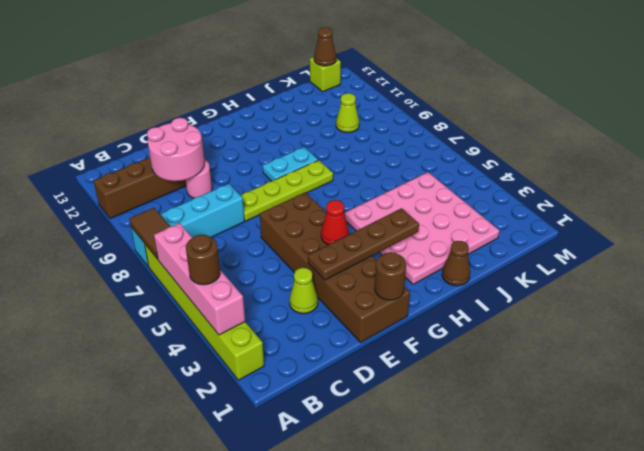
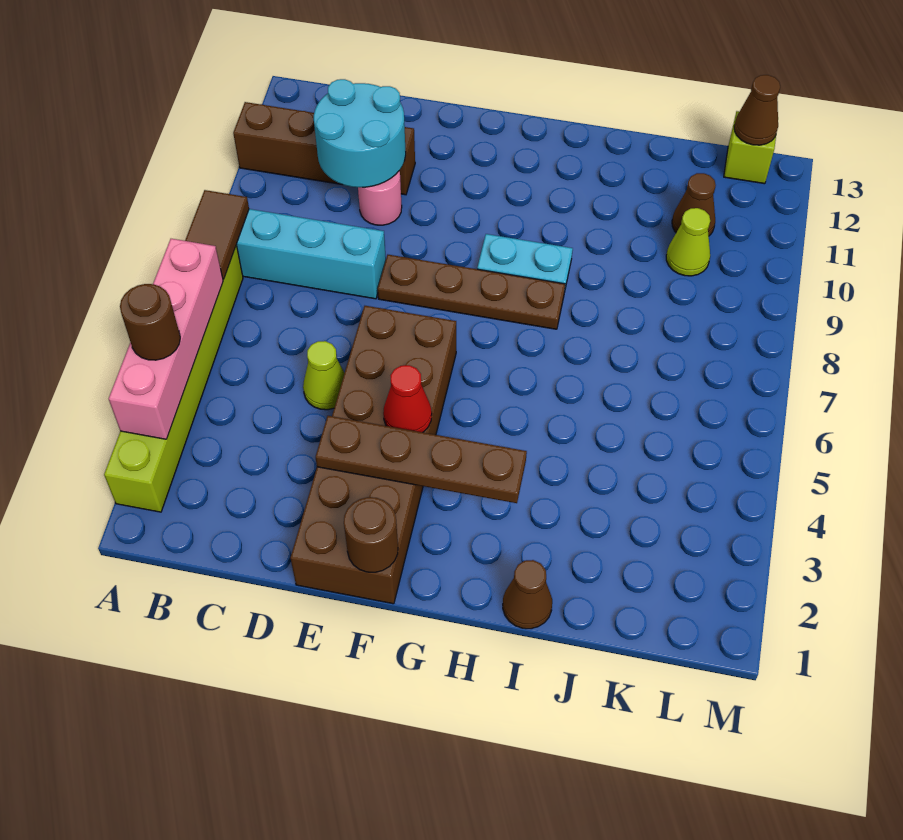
pink 2x2 round brick [147,118,204,181] -> cyan 2x2 round brick [314,79,406,187]
lime 1x1 cone [289,268,318,314] -> lime 1x1 cone moved to [303,341,344,410]
lime 1x4 plate [241,160,333,221] -> brown 1x4 plate [378,255,565,329]
pink 4x4 plate [345,172,499,284] -> none
none -> brown 1x1 cone [672,173,716,236]

